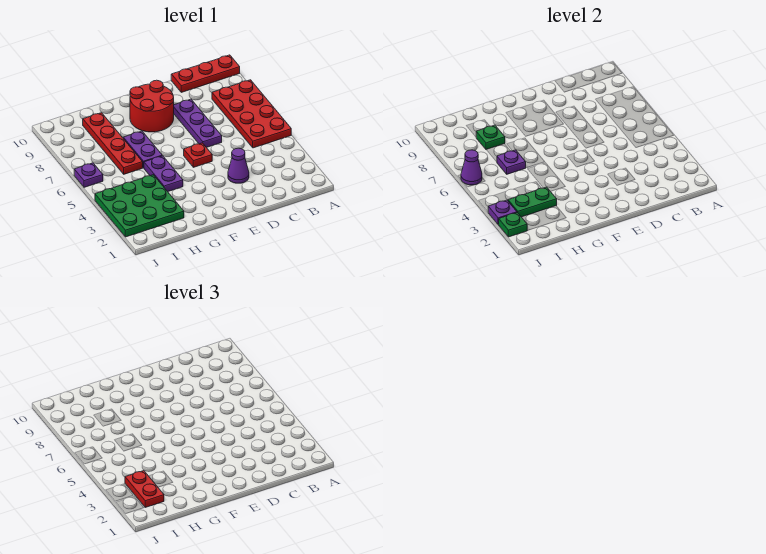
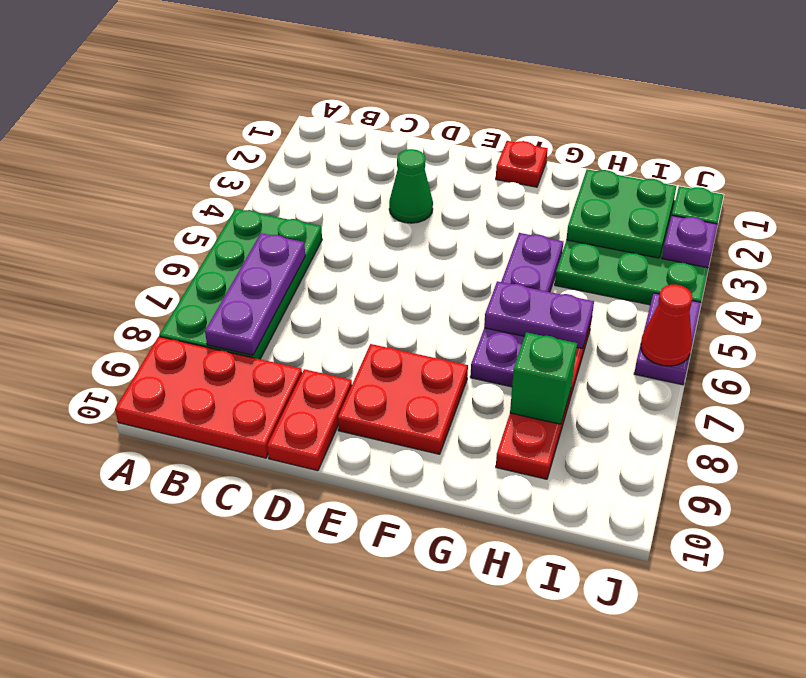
red 2x4 plate [212,80,291,148] -> green 2x4 plate [160,209,322,359]
red 1x3 plate [171,55,240,92] -> red 2x3 plate [115,337,302,458]
purple 1x1 cone [228,148,249,183] -> green 1x1 cone [389,149,433,223]
purple 1x3 plate [174,99,222,147] -> purple 1x3 plate moved to [205,233,305,355]
red 1x1 plate [184,143,212,167] -> red 1x1 plate moved to [496,141,548,187]
red 2x2 round brick [130,80,174,132] -> red 2x2 plate [338,344,468,454]
green 1x2 plate [508,187,557,217] -> green 2x2 plate [566,169,676,258]
purple 1x1 plate [497,150,526,174] -> purple 1x2 plate [484,281,594,349]
green 1x1 plate [476,125,505,150] -> green 1x1 brick [510,332,577,424]
red 1x2 plate [125,471,164,507] -> red 1x2 plate moved to [267,369,352,471]
purple 1x1 plate [74,163,103,187] -> purple 1x2 plate [634,293,701,385]
purple 1x1 cone [461,150,482,185] -> red 1x1 cone [641,285,692,366]

